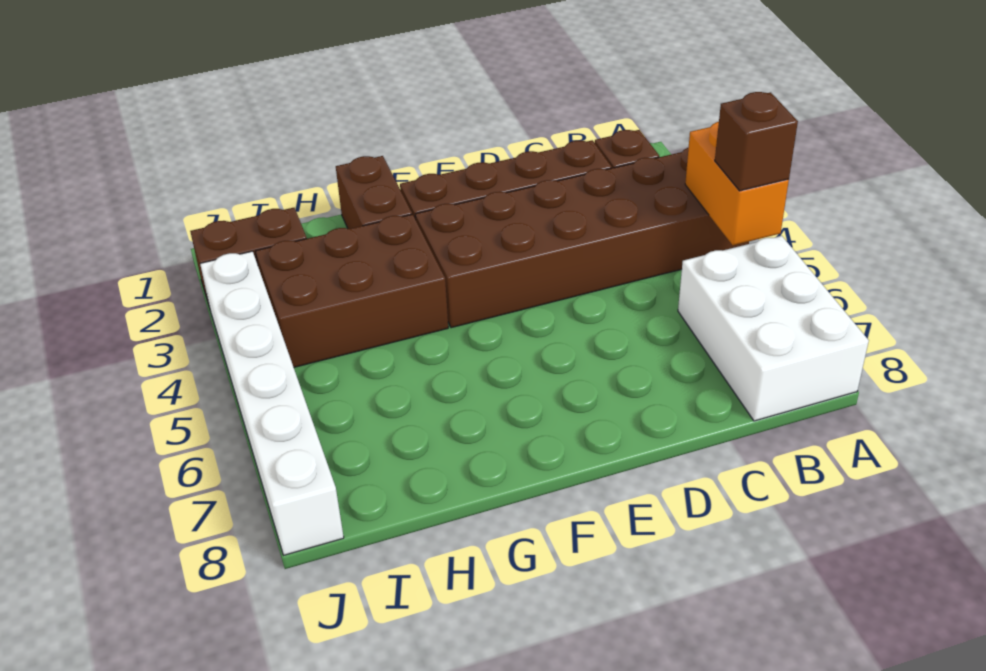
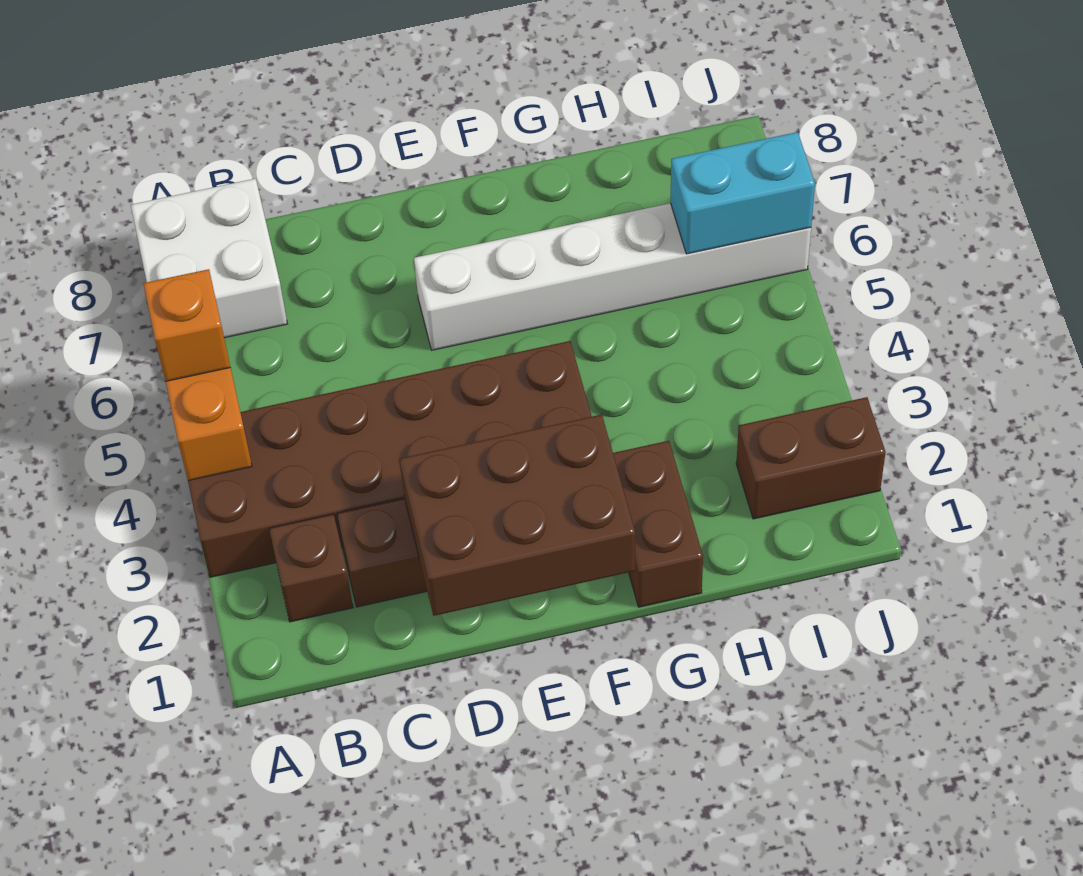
brown 1x1 brick [715,92,798,191] -> orange 1x1 brick [143,269,230,381]
white 2x3 brick [678,236,869,421] -> white 2x2 brick [131,179,287,338]
brown 2x3 brick [256,214,448,367] -> brown 2x3 brick moved to [399,414,635,616]
none -> cyan 1x2 brick [671,132,815,254]
white 1x6 brick [200,251,344,555] -> white 1x6 brick turned to [414,203,811,350]

